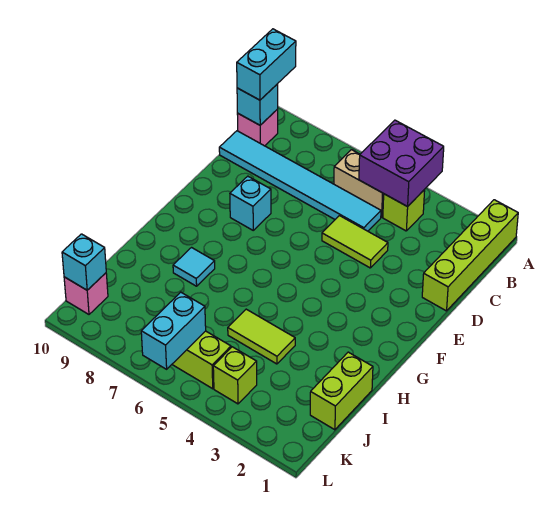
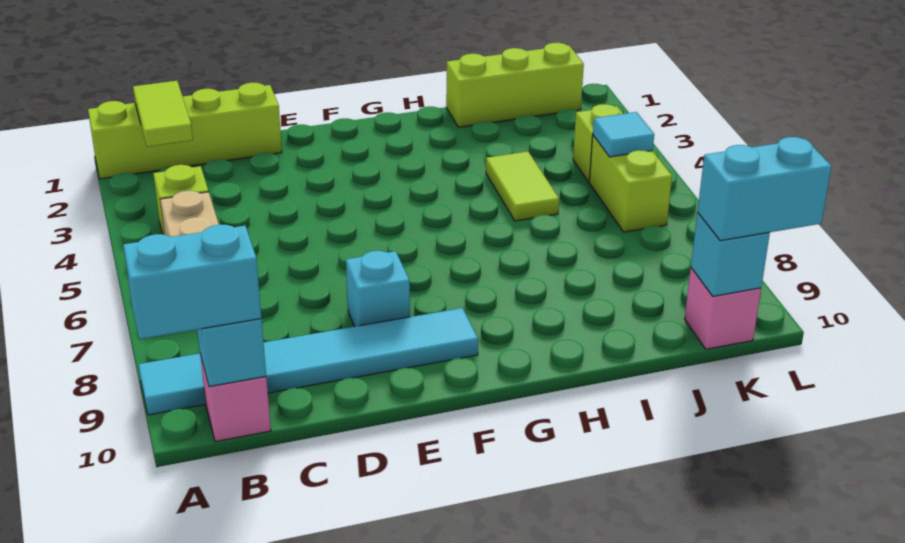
purple 2x2 brick [359,120,444,207] -> none
cyan 1x6 tile [219,131,381,231] -> cyan 1x6 tile turned to [138,308,478,415]
lime 1x2 tile [322,216,388,268] -> lime 1x2 tile moved to [133,81,193,147]
cyan 1x1 tile [173,248,215,286] -> cyan 1x1 tile moved to [593,112,654,157]
lime 1x2 brick [310,352,373,430] -> lime 1x3 brick [446,43,584,127]
cyan 1x2 brick [141,292,206,369] -> cyan 1x2 brick moved to [697,137,832,241]

